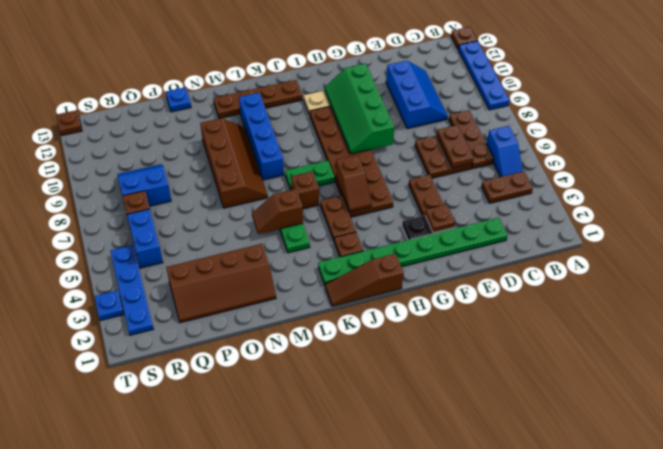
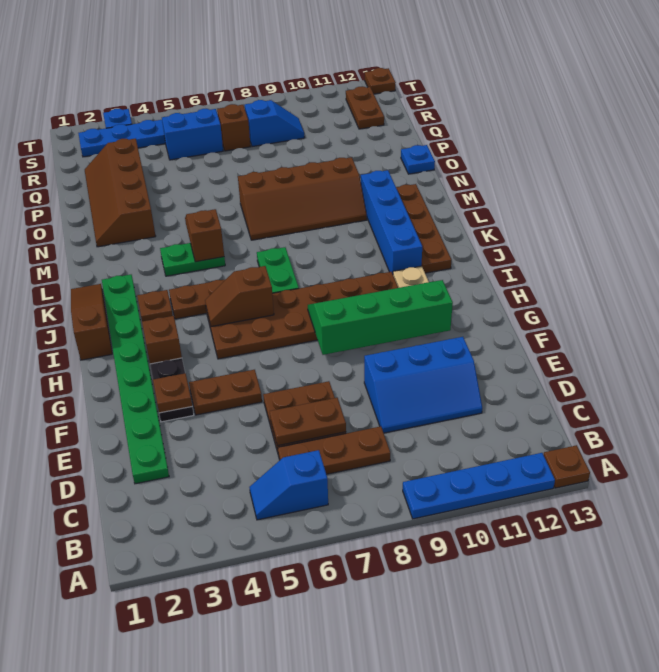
brown 1x2 plate [481,171,533,203] -> brown 1x2 plate moved to [346,87,384,129]
brown 1x1 brick [291,171,319,209] -> brown 1x1 brick moved to [142,316,182,364]
blue 1x4 brick [239,93,284,180] -> blue 1x4 brick turned to [361,170,422,274]
blue 2x2 slope [117,164,171,206] -> blue 1x2 slope [245,100,305,147]

